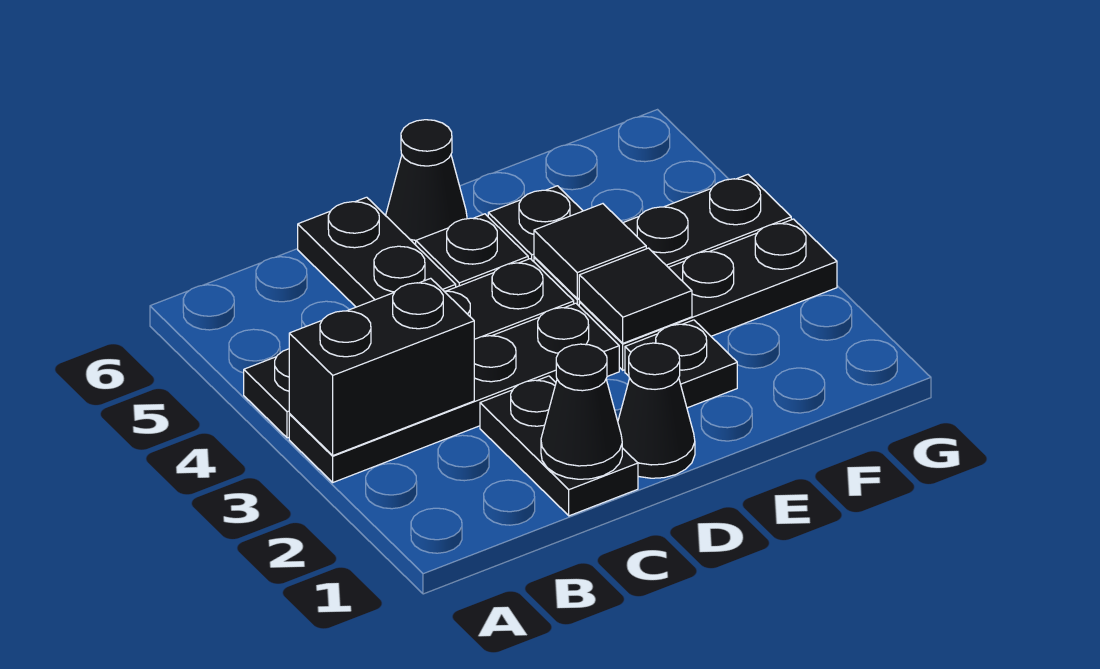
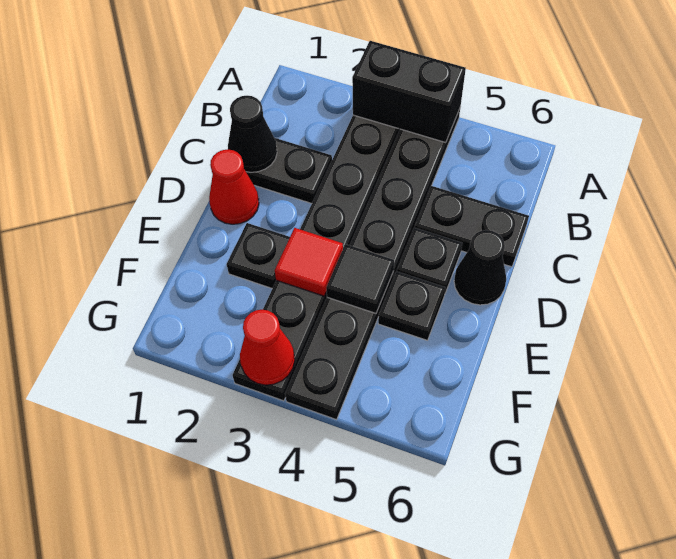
black 1x2 brick [289,278,474,455] -> black 1x2 brick turned to [352,41,466,142]
black 1x1 cone [618,343,695,478] -> red 1x1 cone [209,149,259,224]
black 1x1 tile [579,248,692,343] -> red 1x1 tile [275,228,343,296]
none -> red 1x1 cone [240,310,295,385]

